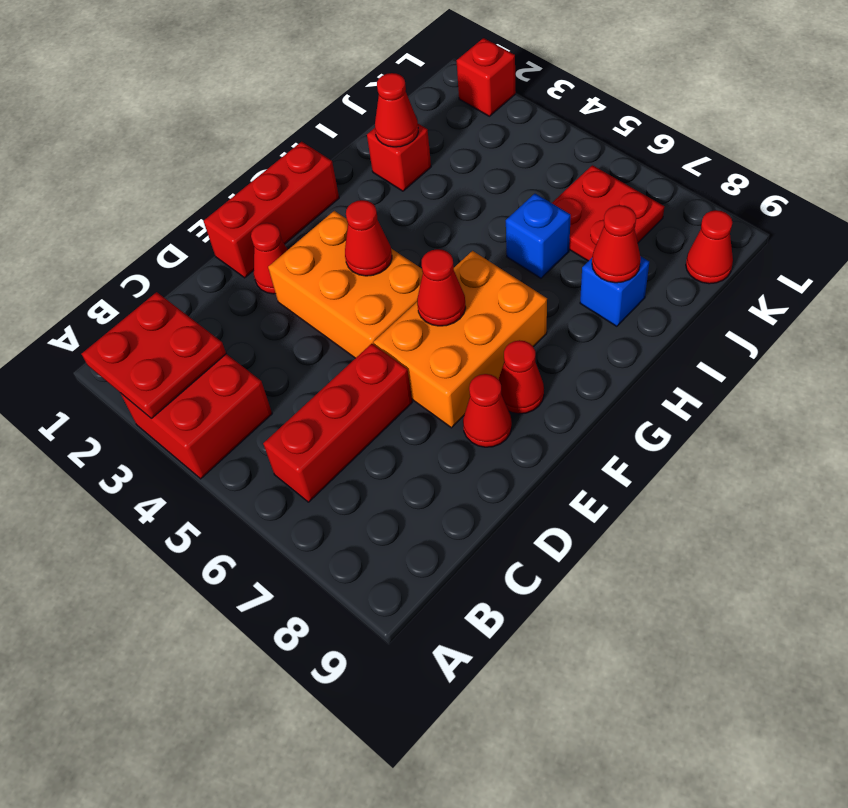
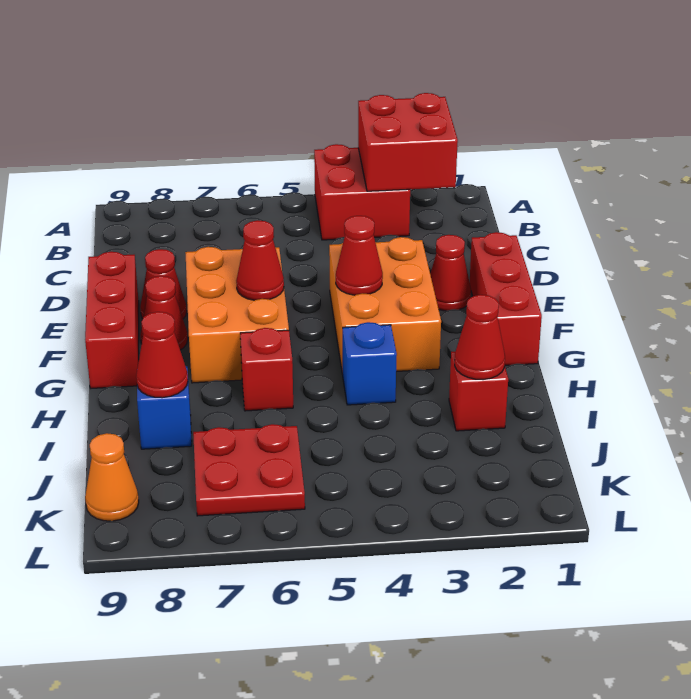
red 2x2 plate [82,292,226,418] -> red 2x2 brick [358,93,458,191]
red 1x3 brick [263,344,412,502] -> red 1x3 brick moved to [85,252,139,388]
orange 2x3 brick [268,211,423,358] -> orange 2x3 brick turned to [329,237,441,374]
blue 1x1 brick [506,194,571,278] -> blue 1x1 brick moved to [343,322,397,405]
red 1x1 cone [686,210,733,284] -> orange 1x1 cone [85,433,139,521]
red 1x1 brick [457,38,516,116] -> red 1x1 brick moved to [240,328,293,411]

